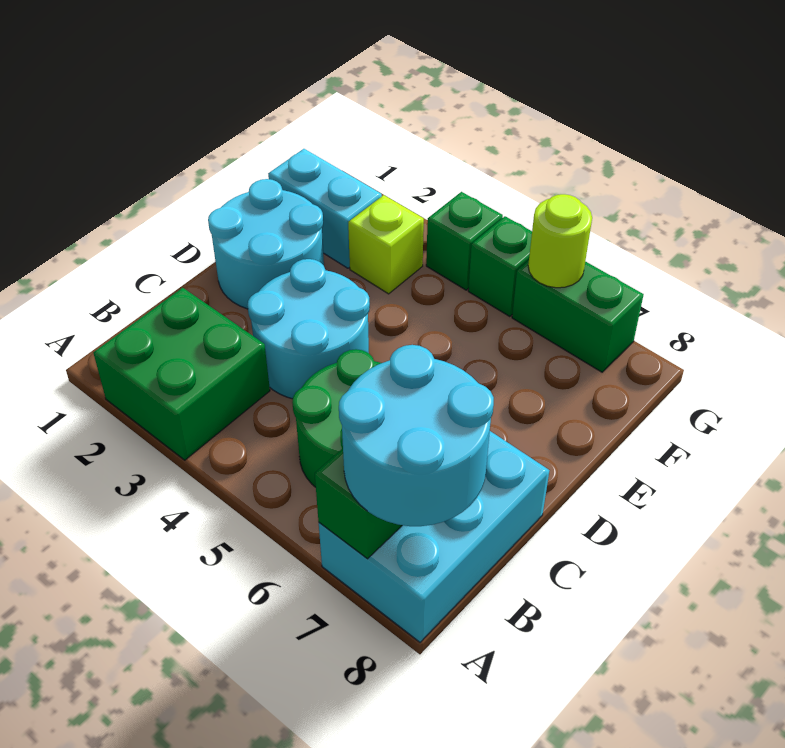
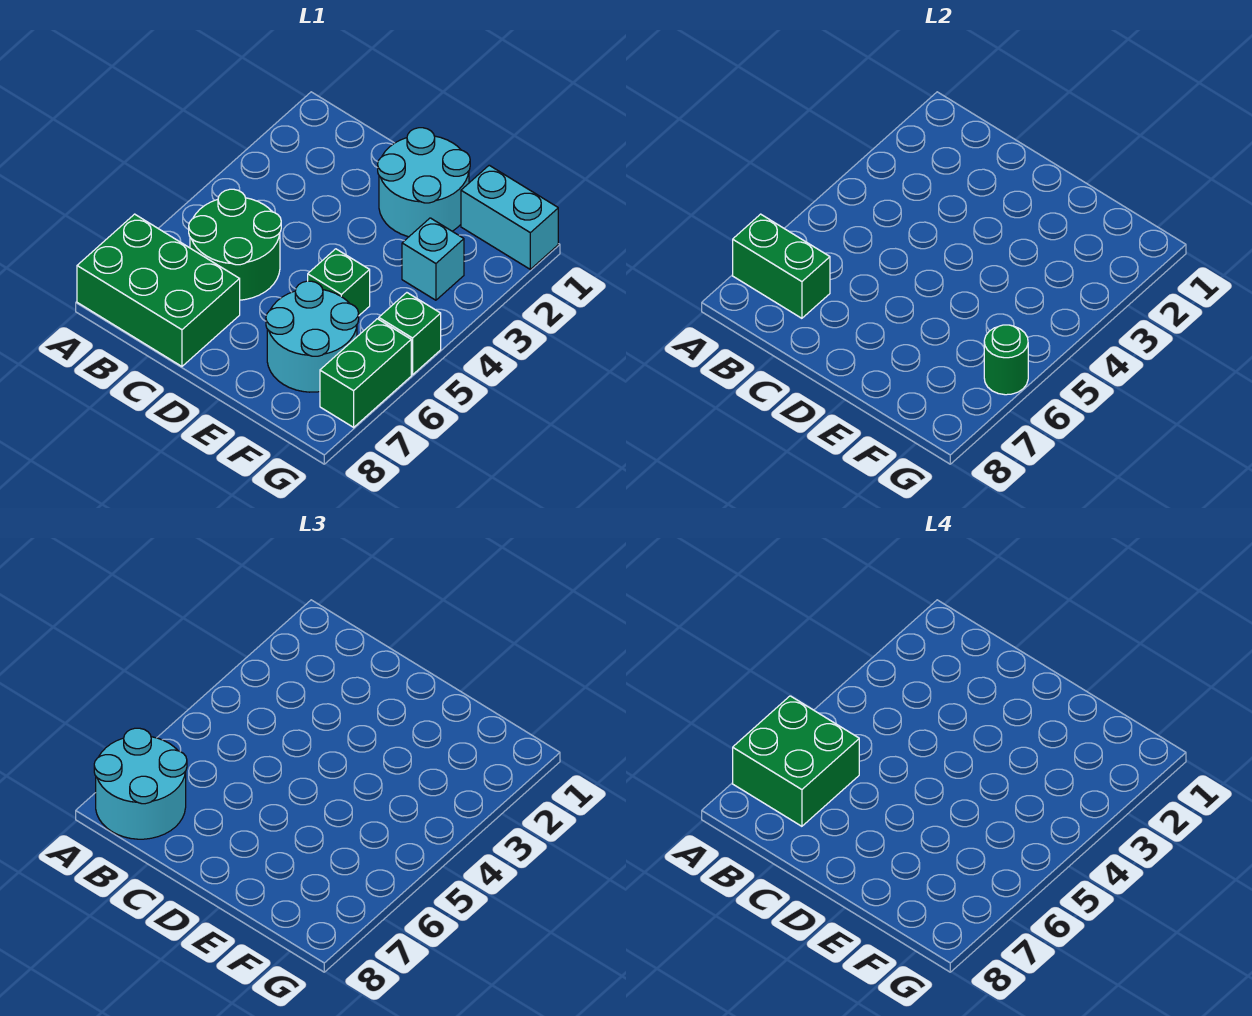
green 2x2 brick [93,288,270,460] -> green 2x2 brick moved to [733,696,859,826]
cyan 2x3 brick [319,431,549,642] -> green 2x3 brick [77,214,240,366]
cyan 2x2 round brick [247,259,370,399] -> cyan 2x2 round brick moved to [266,281,359,392]
cyan 1x2 brick [268,149,382,268] -> cyan 1x2 brick turned to [461,165,558,269]
lime 1x1 brick [348,195,424,294] -> cyan 1x1 brick [402,218,464,300]
green 1x1 brick [426,192,503,290] -> green 1x1 brick moved to [308,249,370,315]
lime 1x1 round brick [528,194,592,288] -> green 1x1 round brick [984,325,1028,395]

